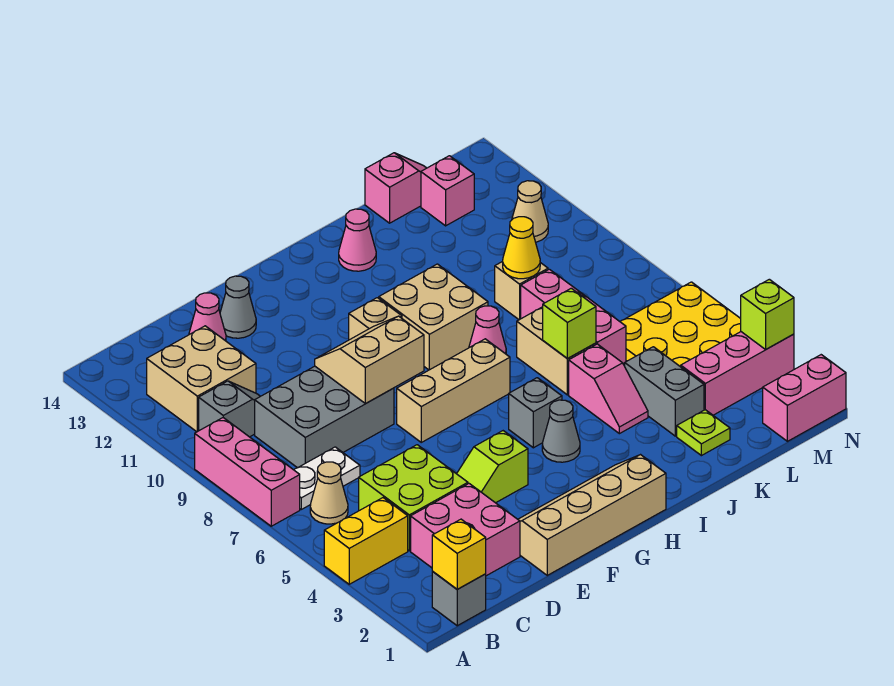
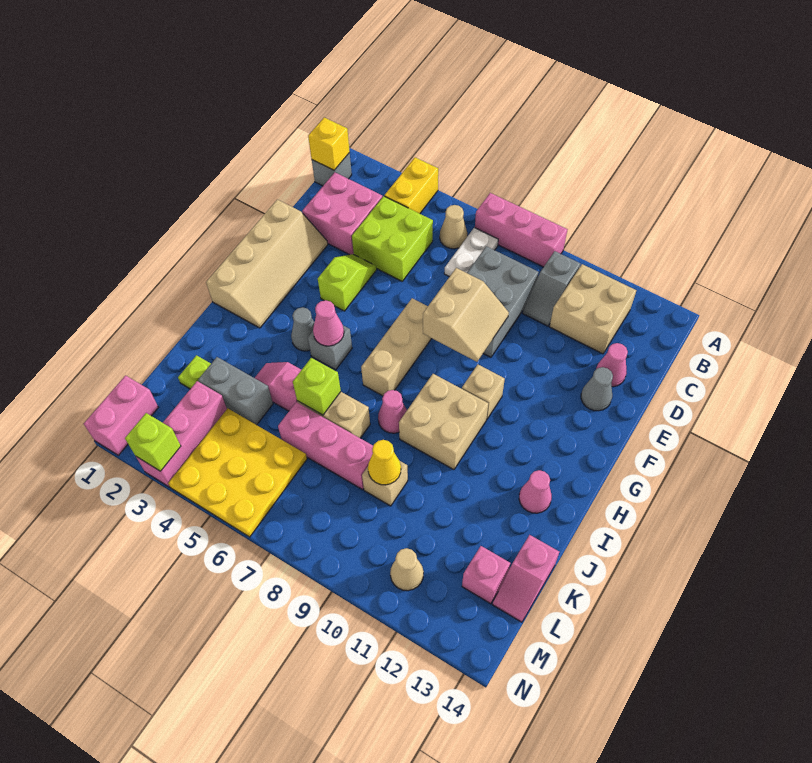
none -> pink 1x1 cone [313,300,344,346]

